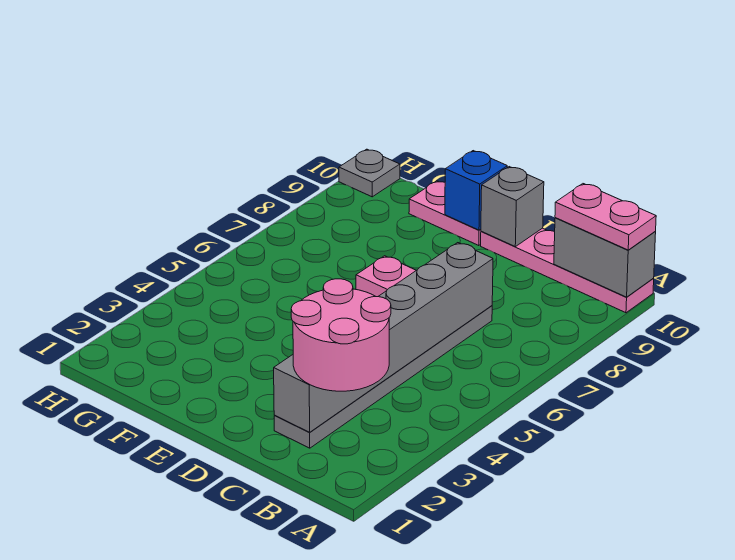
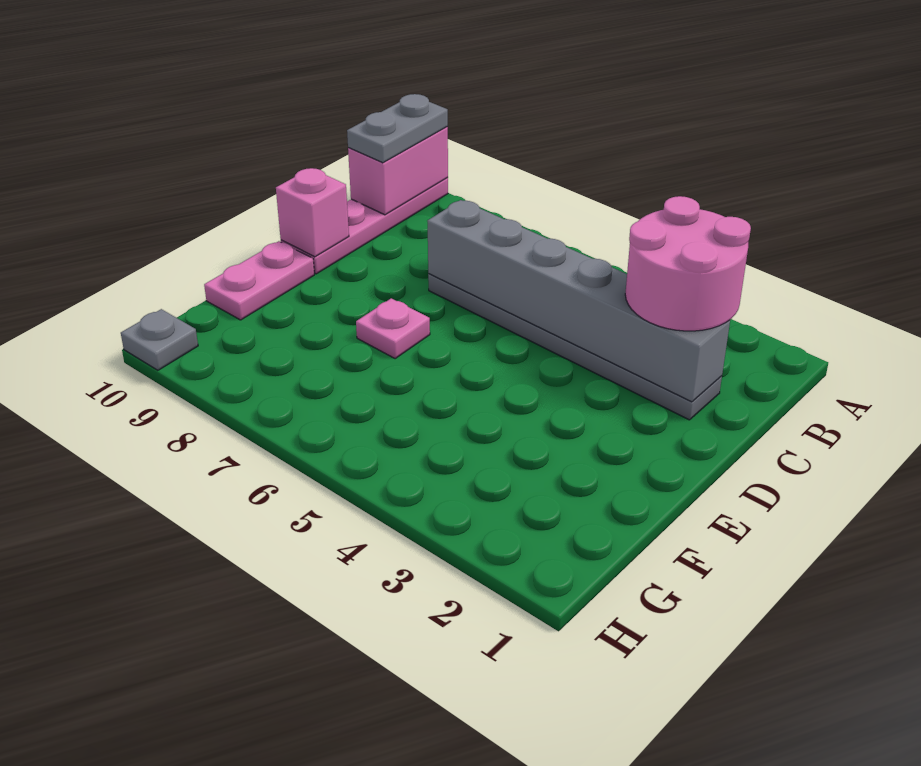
grey 1x2 brick [554,218,656,297] -> pink 1x2 brick [348,127,448,215]
pink 1x2 plate [555,184,656,250] -> grey 1x2 plate [347,94,448,163]
grey 1x1 brick [481,167,544,247] -> pink 1x1 brick [276,168,349,257]
blue 1x1 brick [445,151,507,230] -> none

